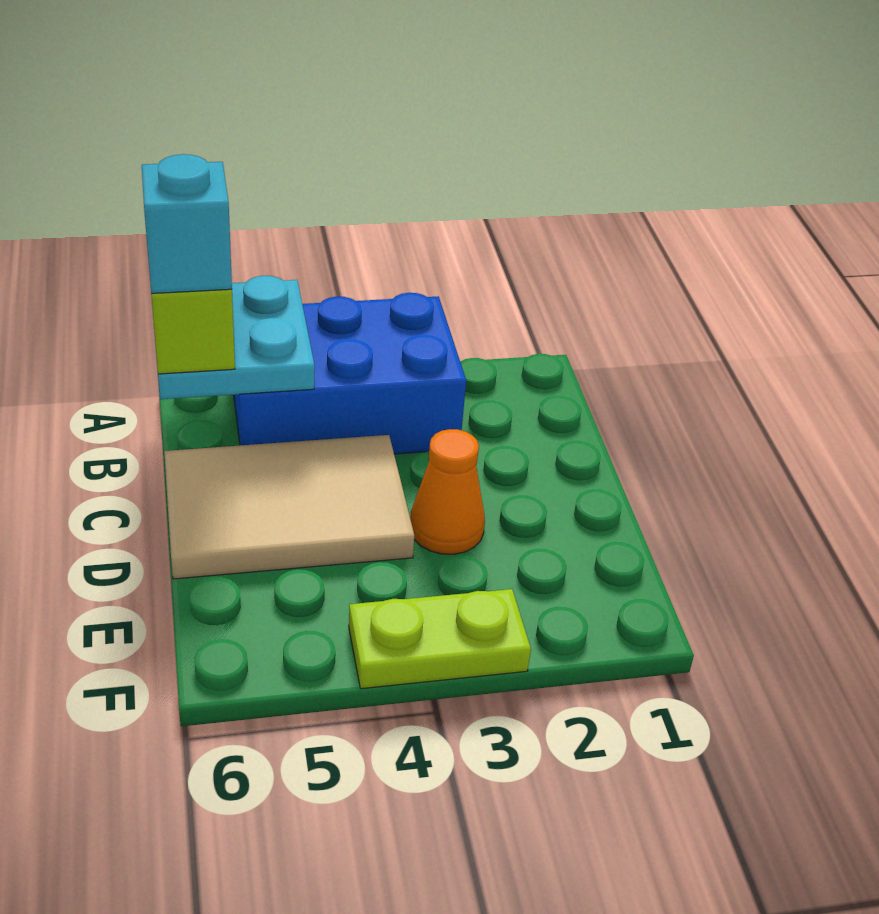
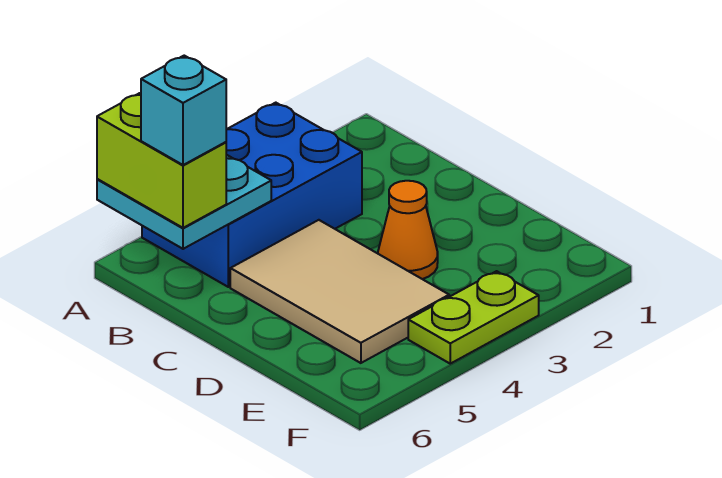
tan 2x3 tile [164,435,414,579] -> tan 2x3 tile turned to [230,220,449,363]

